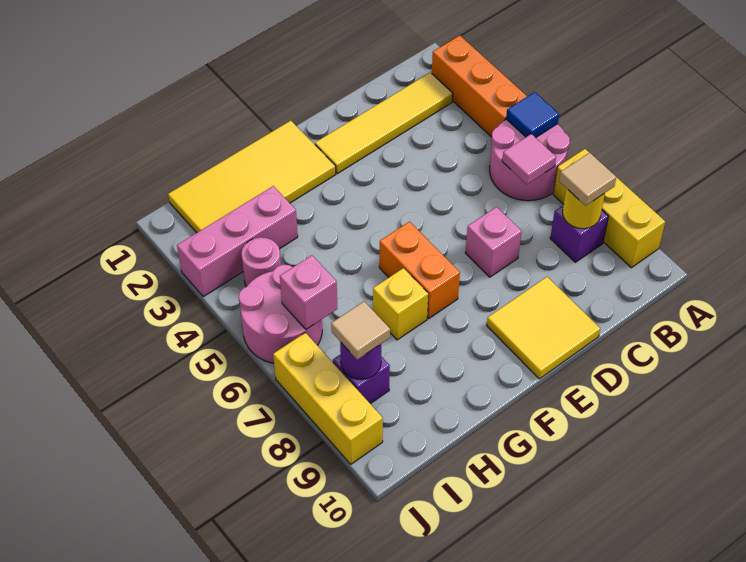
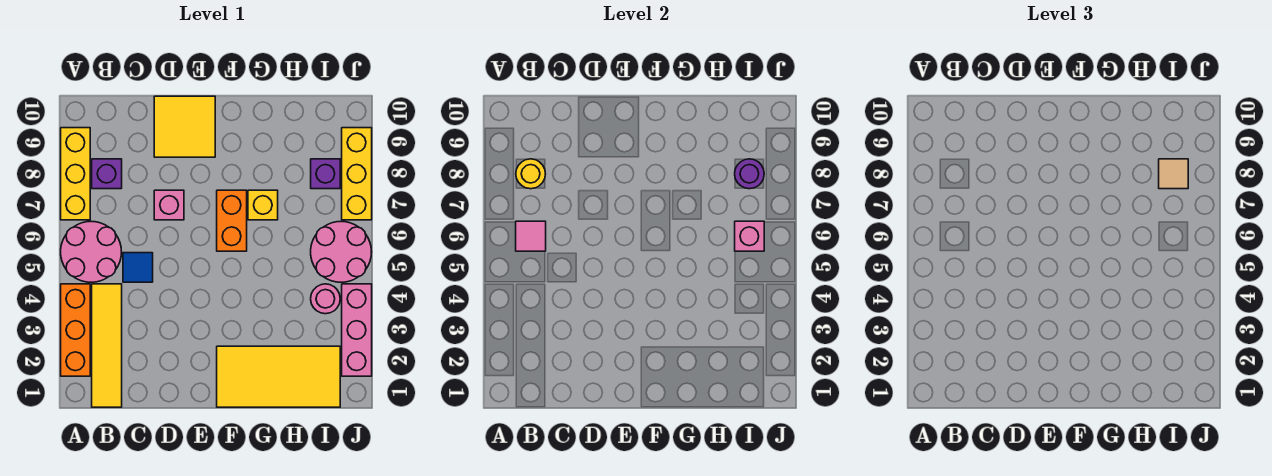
blue 1x1 tile [506,92,559,138] -> blue 1x1 tile moved to [123,253,153,282]
yellow 1x4 tile [315,72,453,174] -> yellow 1x4 tile turned to [92,284,122,407]
tan 1x1 tile [559,153,616,206] -> none
pink 1x3 brick [177,186,298,297] -> pink 1x3 brick turned to [342,284,372,376]

